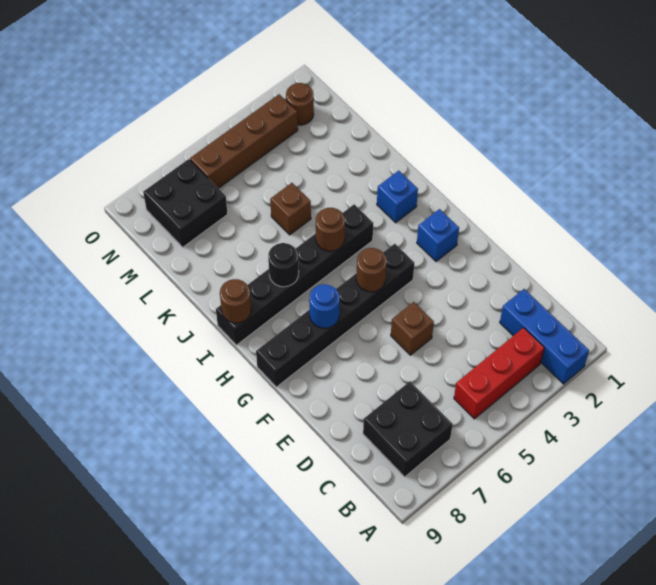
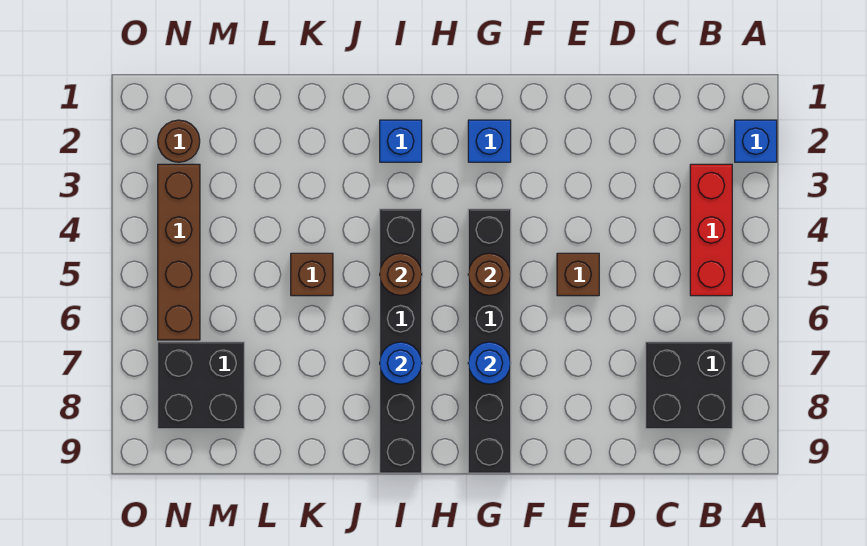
blue 1x3 brick [500,289,589,384] -> blue 1x1 brick [735,120,777,162]
black 1x1 round brick [268,243,299,287] -> blue 1x1 round brick [380,342,422,384]
brown 1x1 round brick [220,279,251,323] -> none

